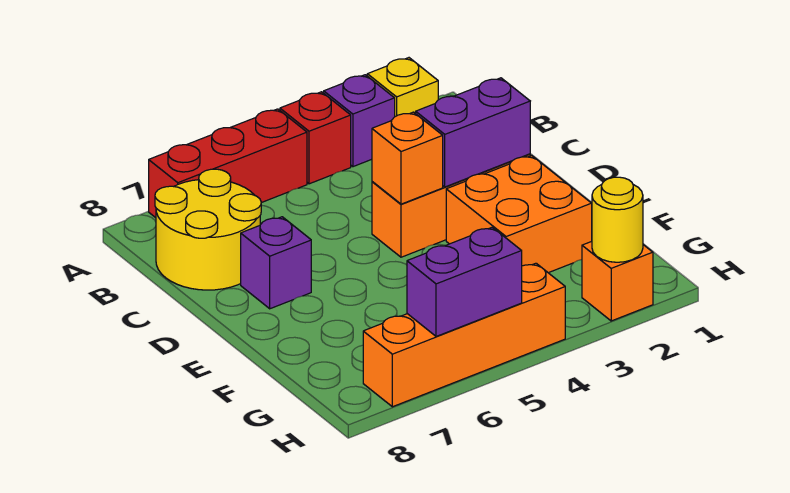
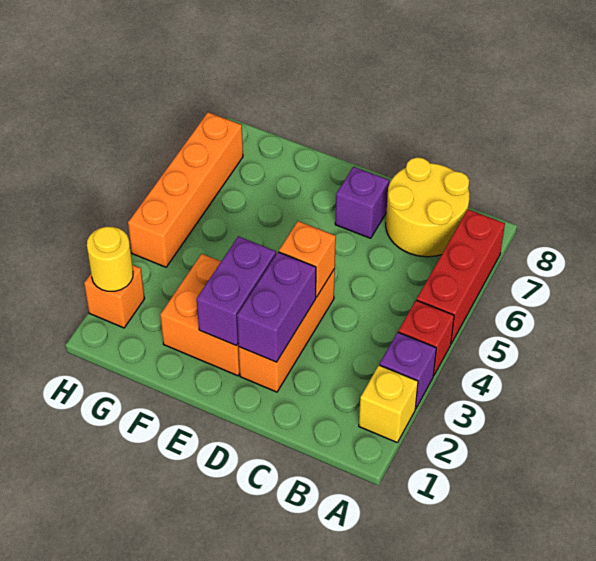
purple 1x2 brick [407,227,522,336] -> purple 1x2 brick moved to [197,236,276,346]

